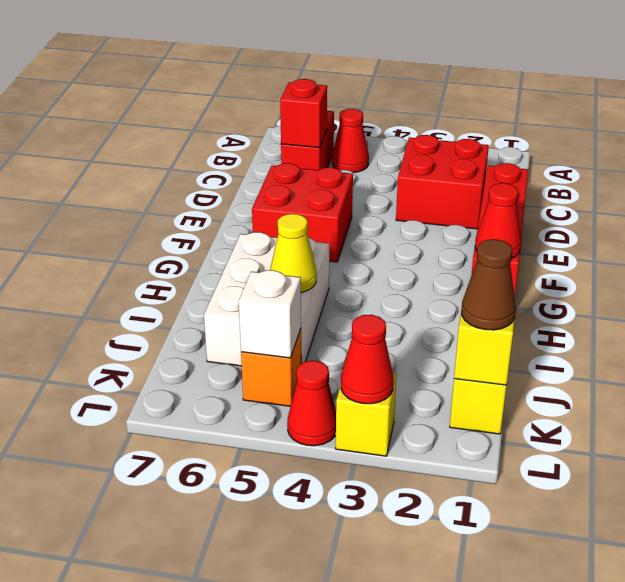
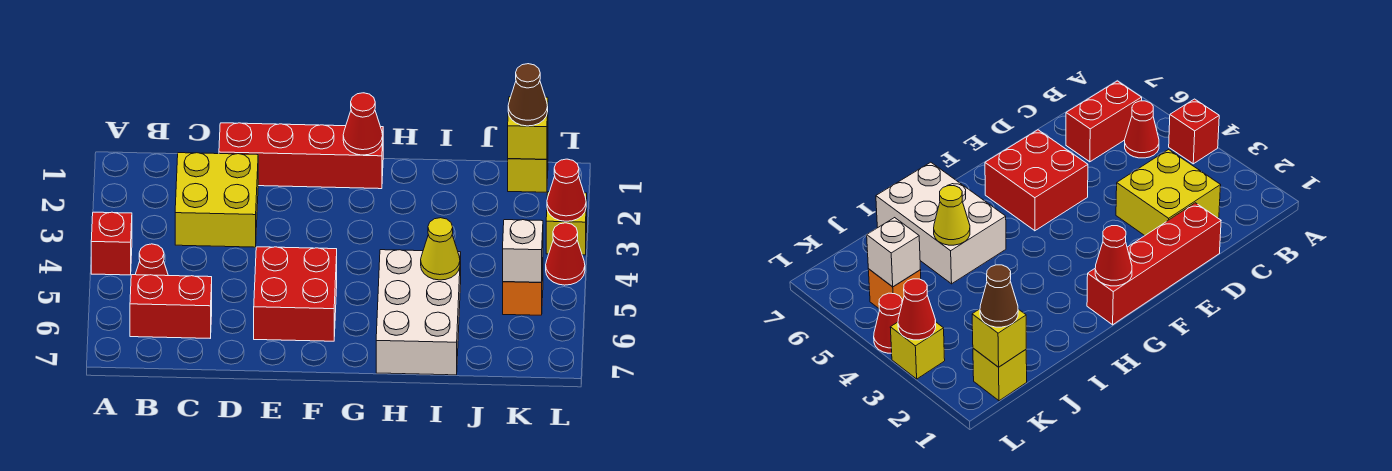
red 2x2 brick [396,135,489,229] -> yellow 2x2 brick [175,153,258,247]
red 1x1 brick [280,79,327,148] -> red 1x1 brick moved to [91,212,132,275]
white 2x3 brick [204,232,329,366] -> white 2x3 brick turned to [376,250,461,375]

